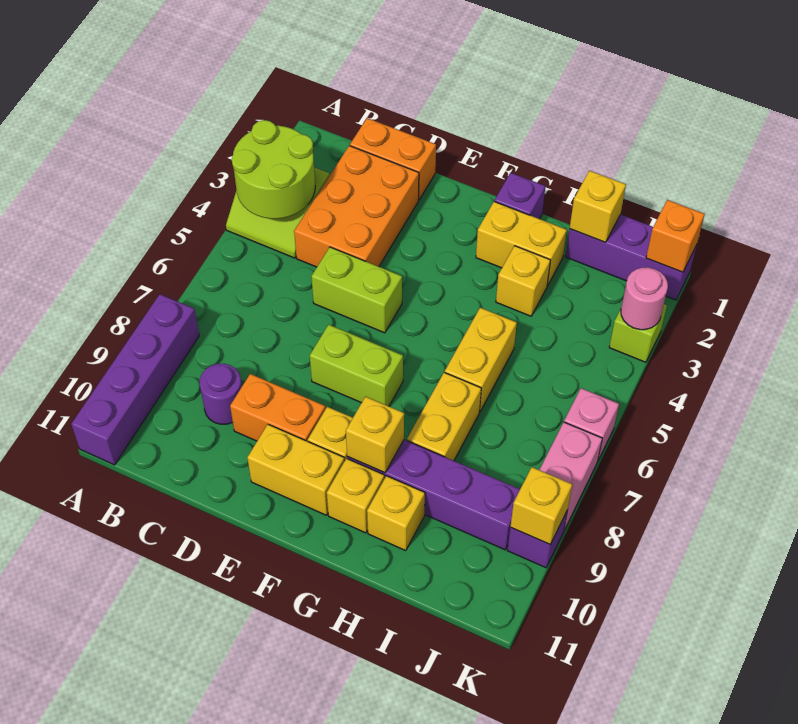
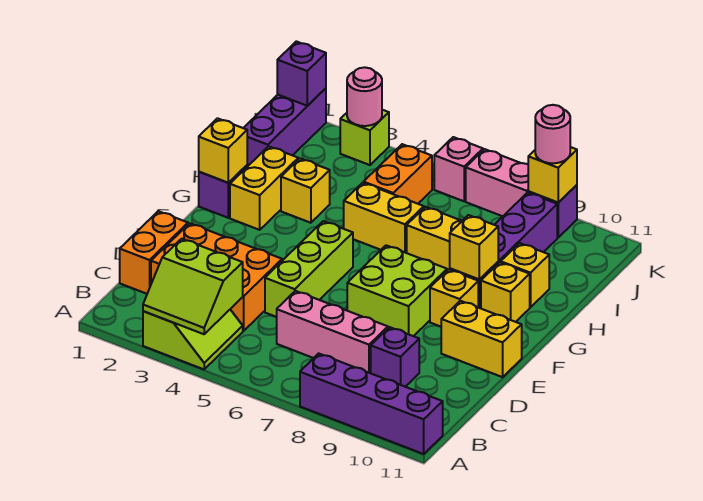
lime 2x2 round brick [232,120,315,219] -> lime 2x2 slope [143,239,243,334]
none -> pink 1x3 brick [277,291,388,373]
purple 1x1 round brick [200,364,242,424] -> purple 1x1 brick [371,327,419,387]
lime 1x2 brick [311,247,402,333] -> lime 1x3 brick [265,221,353,317]
orange 1x2 brick [230,374,325,441] -> orange 1x2 brick moved to [364,144,432,204]
lime 1x2 brick [310,325,403,406] -> lime 2x2 brick [347,245,447,336]
yellow 1x2 brick [247,424,344,515] -> yellow 1x2 brick turned to [441,301,522,377]
yellow 1x1 brick [570,171,626,242] -> yellow 1x1 brick moved to [199,118,247,182]
orange 1x1 brick [646,200,705,272] -> purple 1x1 brick [277,41,326,106]
none -> pink 1x1 round brick [535,105,570,163]

